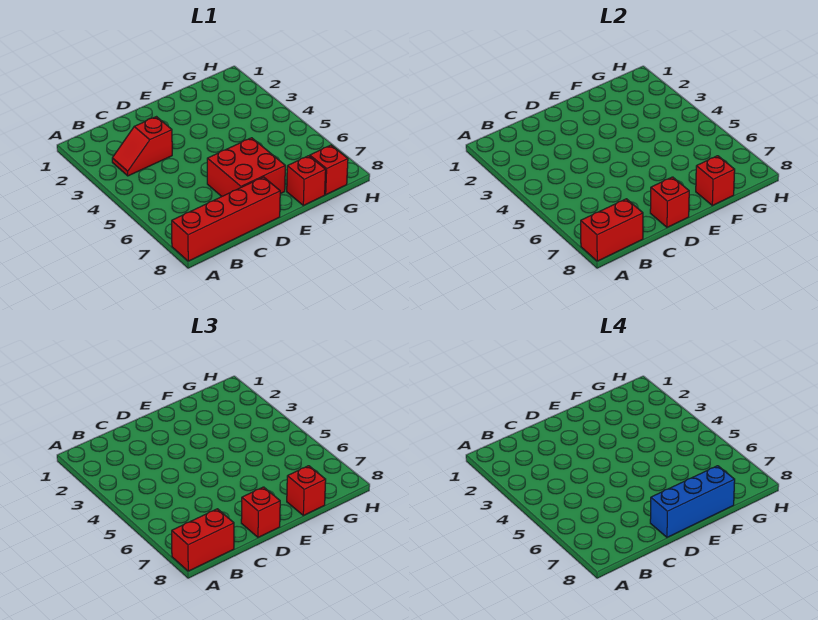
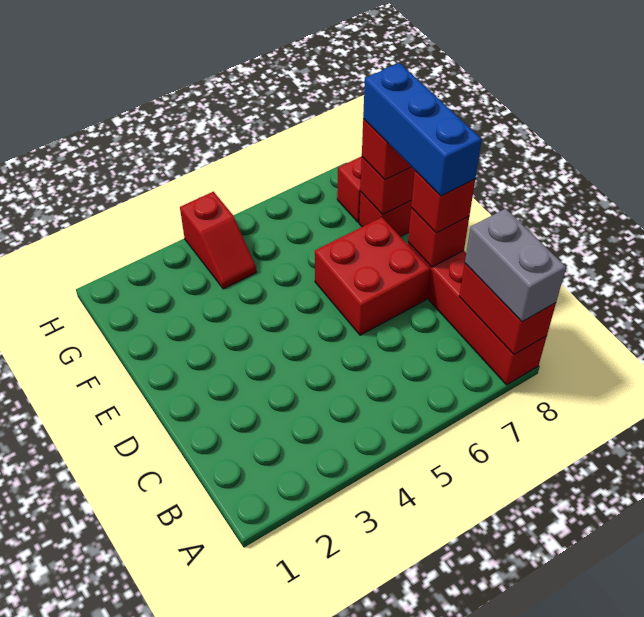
red 1x2 brick [172,509,234,571] -> grey 1x2 brick [465,209,566,322]
red 1x2 slope [112,117,172,176] -> red 1x2 slope moved to [180,192,256,289]

